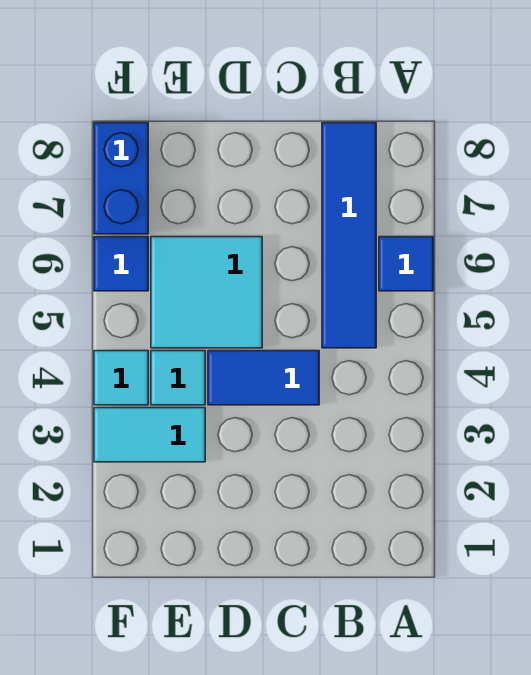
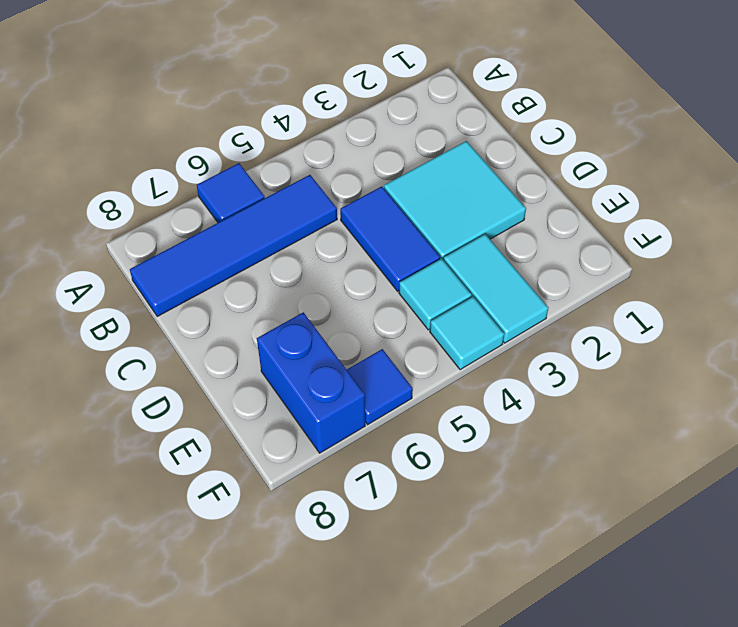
cyan 2x2 tile [151,237,262,348] -> cyan 2x2 tile moved to [384,141,526,260]
blue 1x2 brick [94,123,148,234] -> blue 1x2 brick turned to [257,312,365,453]

